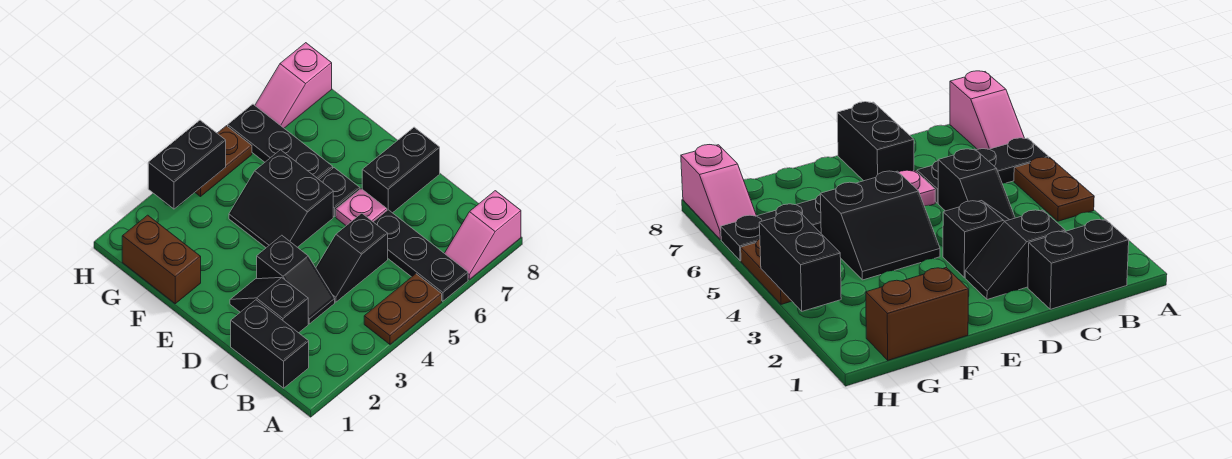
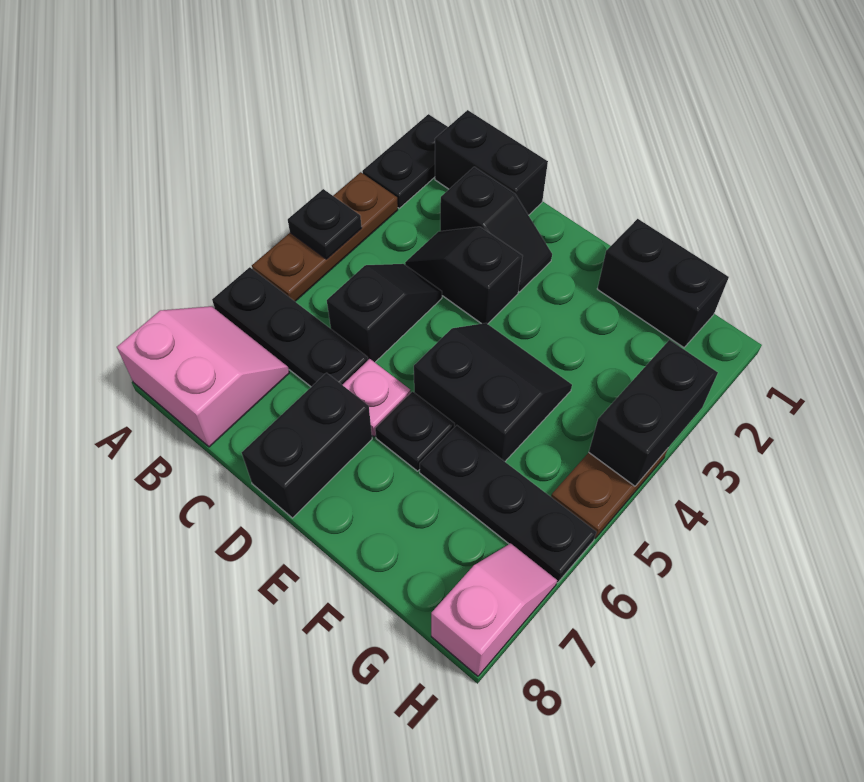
none -> black 1x2 plate [362,114,448,208]
brown 1x2 plate [364,274,442,344] -> brown 1x3 plate [252,172,398,301]
none -> black 1x1 plate [288,189,362,259]
pink 1x2 slope [445,191,521,279] -> pink 2x2 slope [117,306,289,447]
brown 1x2 brick [122,215,201,304] -> black 1x2 brick [597,219,729,347]

